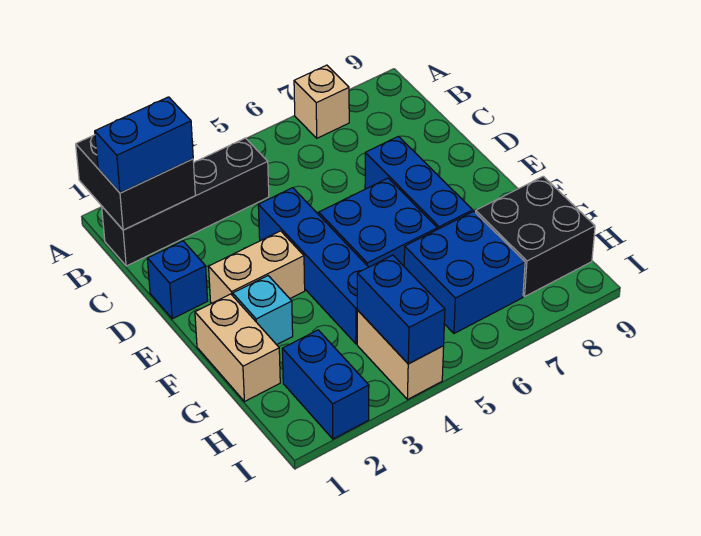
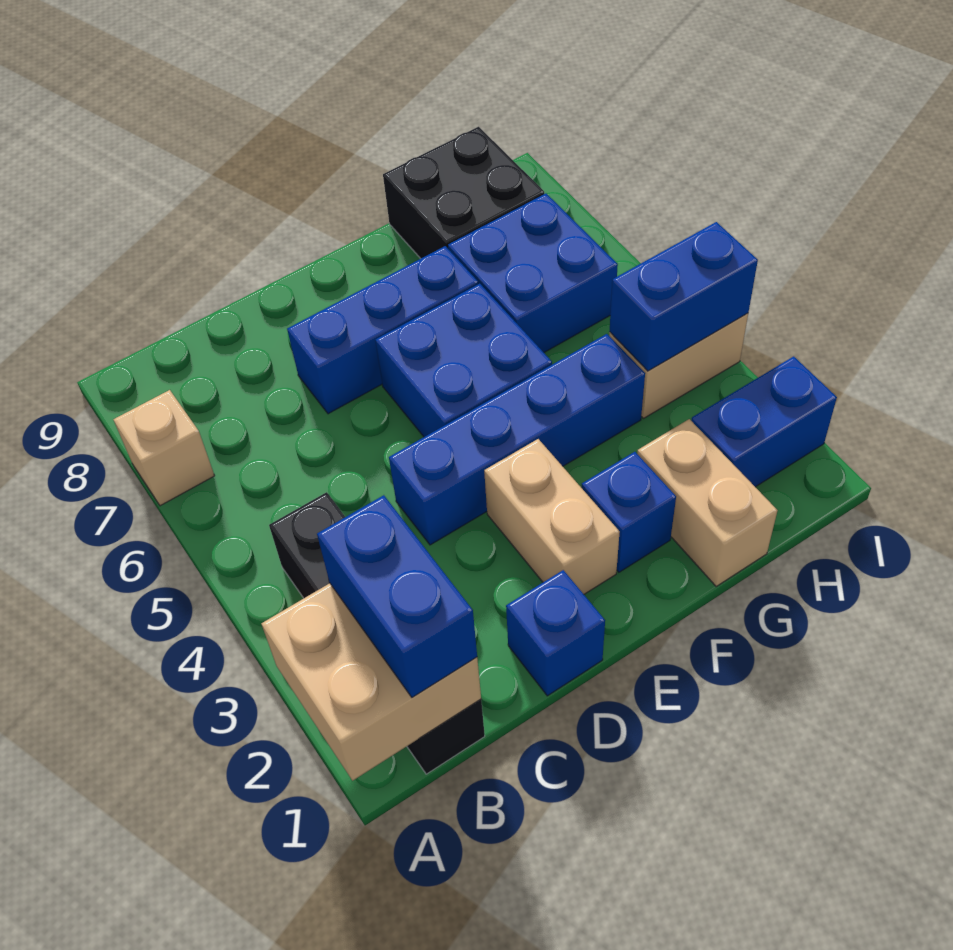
black 2x2 brick [76,135,195,230] -> tan 2x2 brick [261,583,481,781]
tan 1x2 brick [195,294,280,402] -> tan 1x2 brick turned to [637,419,778,586]
cyan 1x1 brick [233,276,293,345] -> blue 1x1 brick [582,452,676,572]

